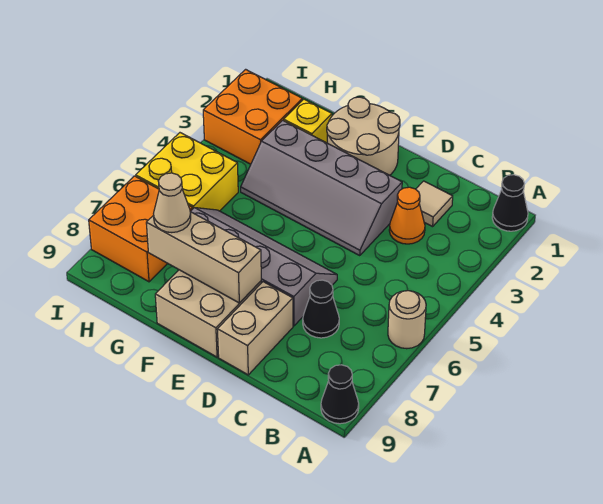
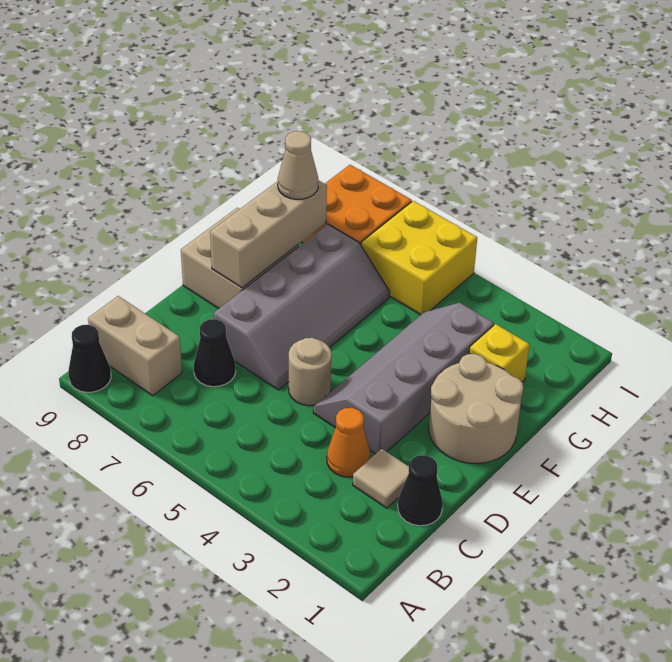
black 1x1 cone [492,175,528,231] -> black 1x1 cone moved to [398,455,443,526]
tan 1x1 round brick [388,291,426,349] -> tan 1x1 round brick moved to [289,338,331,406]
tan 1x2 brick [217,282,293,375] -> tan 1x2 brick moved to [88,296,182,396]
orange 2x2 brick [203,69,302,164] -> none

